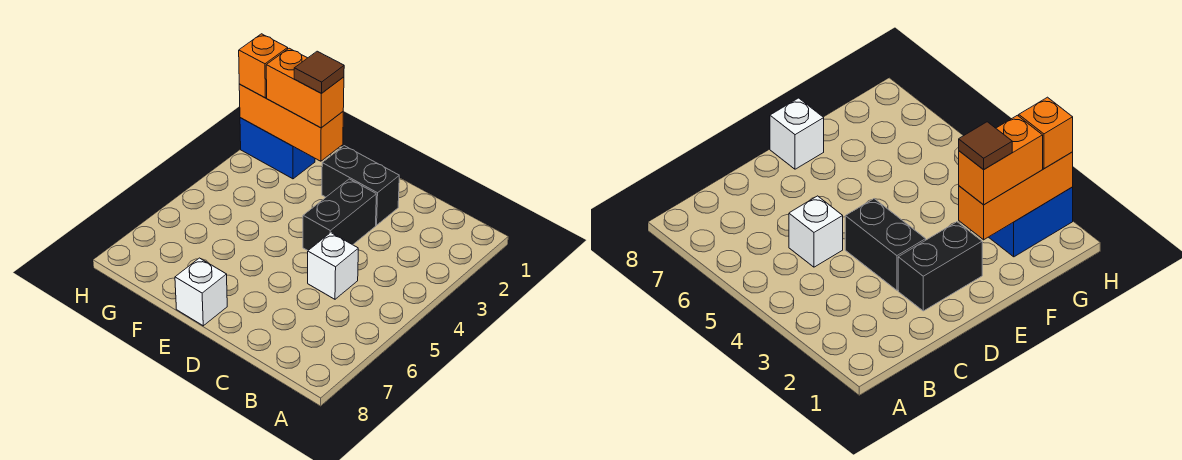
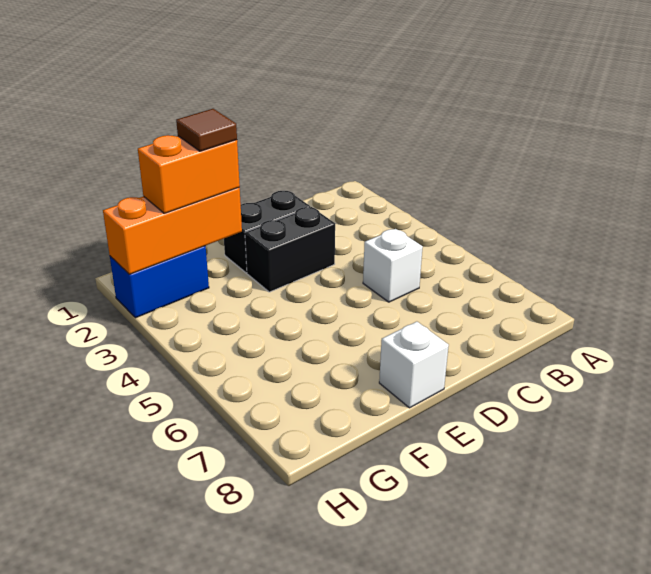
black 1x2 brick [303,179,376,250] -> black 1x2 brick turned to [245,207,335,292]
orange 1x1 brick [239,34,288,98] -> none

